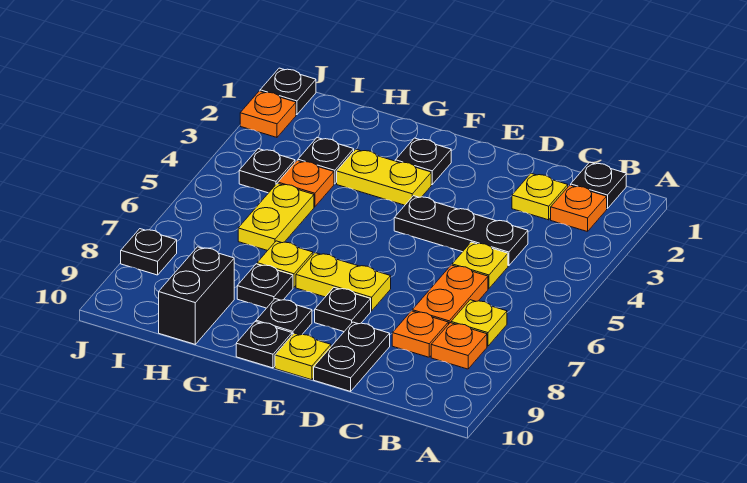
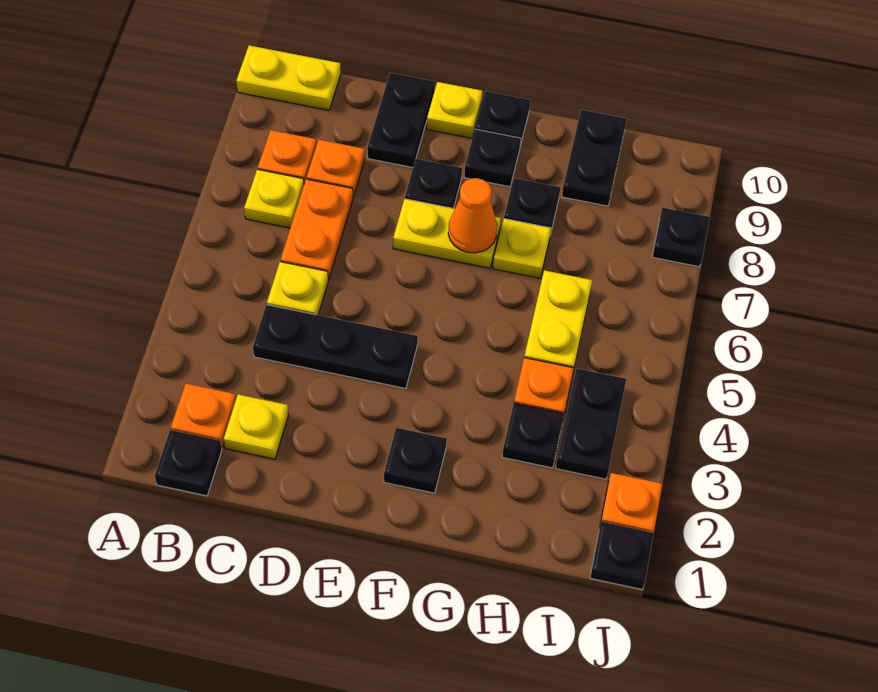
yellow 1x2 plate [337,149,431,205] -> yellow 1x2 plate moved to [236,45,341,110]
none -> orange 1x1 cone [448,178,497,253]
black 1x2 brick [159,247,234,344] -> black 1x2 plate [562,110,627,206]
black 1x1 plate [239,149,295,193] -> black 1x2 plate [556,369,626,479]

